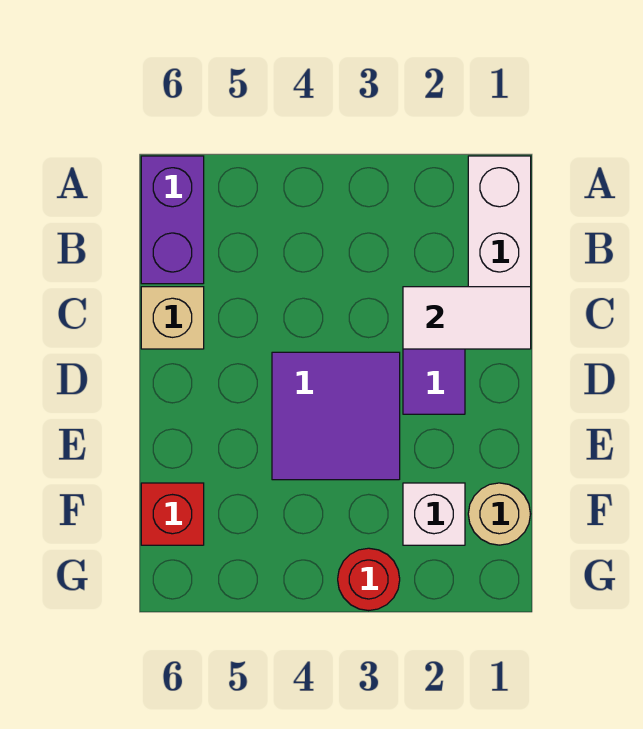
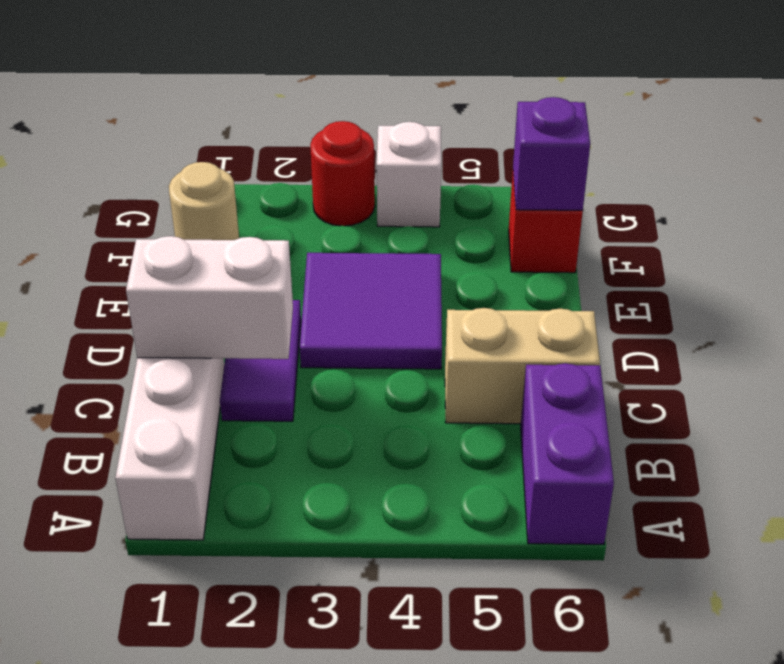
white 1x2 tile [403,287,531,349] -> white 1x2 brick [126,236,293,359]
tan 1x1 brick [141,287,204,349] -> tan 1x2 brick [445,308,600,424]
white 1x1 brick [403,483,465,545] -> white 1x1 brick moved to [377,122,441,227]
none -> purple 1x1 brick [513,97,590,210]

